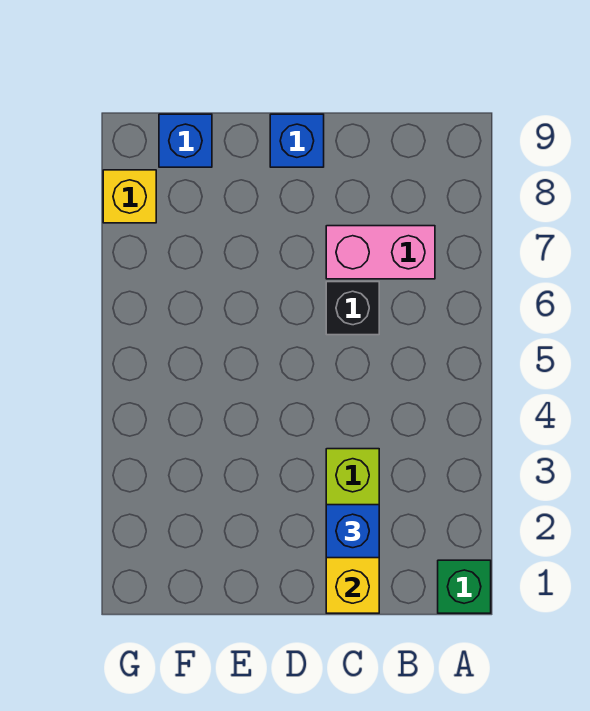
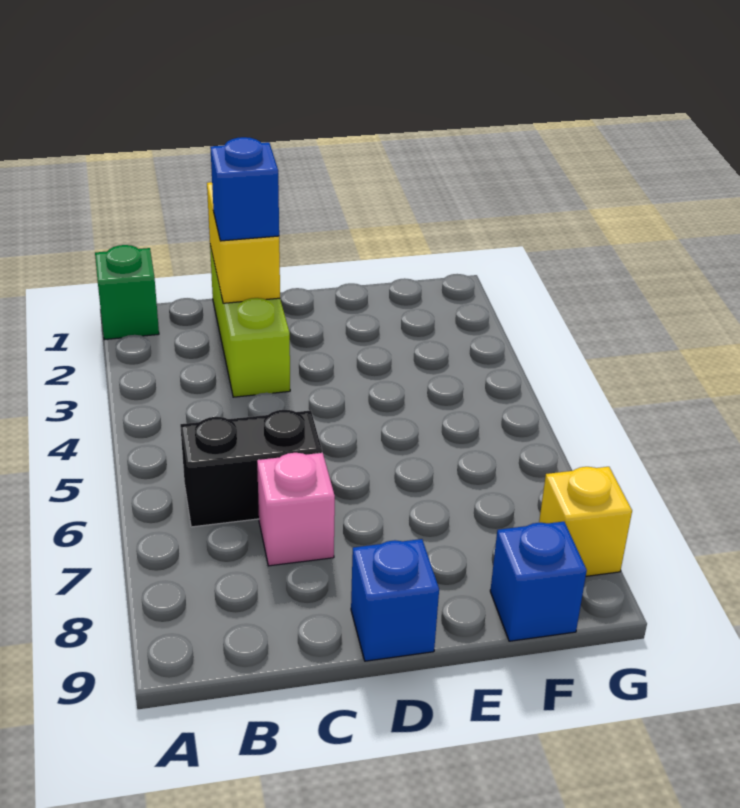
pink 1x2 brick [326,226,435,279] -> pink 1x1 brick [257,453,335,566]
black 1x1 brick [326,282,379,335] -> black 1x2 brick [180,410,322,527]

